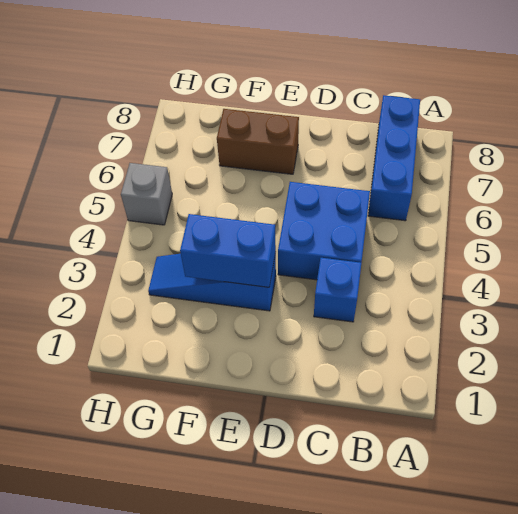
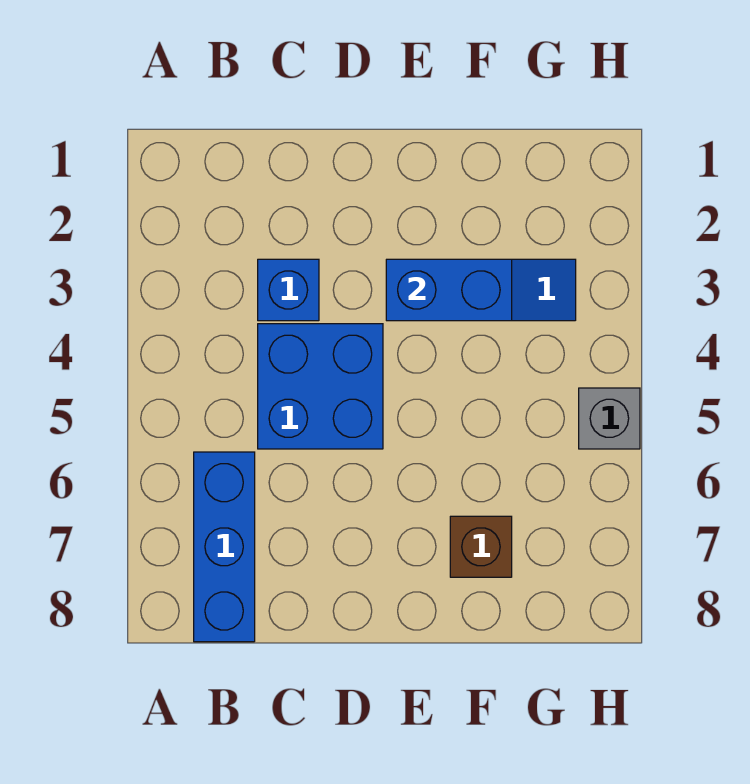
brown 1x2 brick [217,109,299,174] -> brown 1x1 brick [450,516,512,577]

